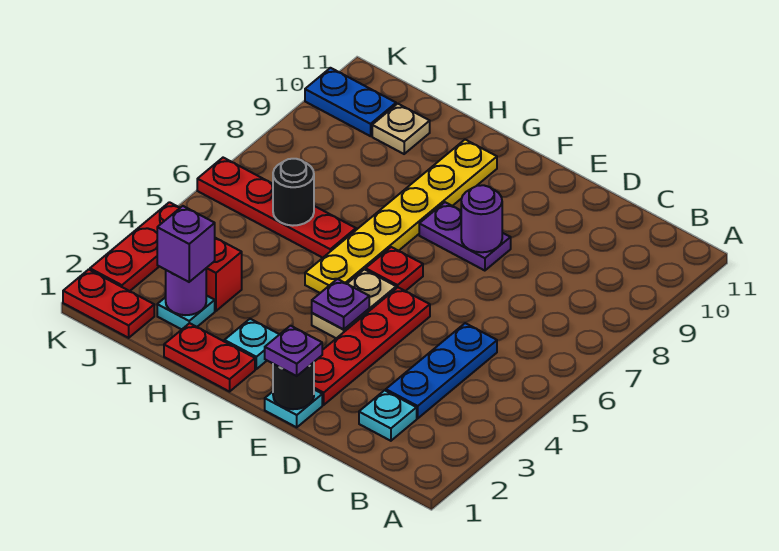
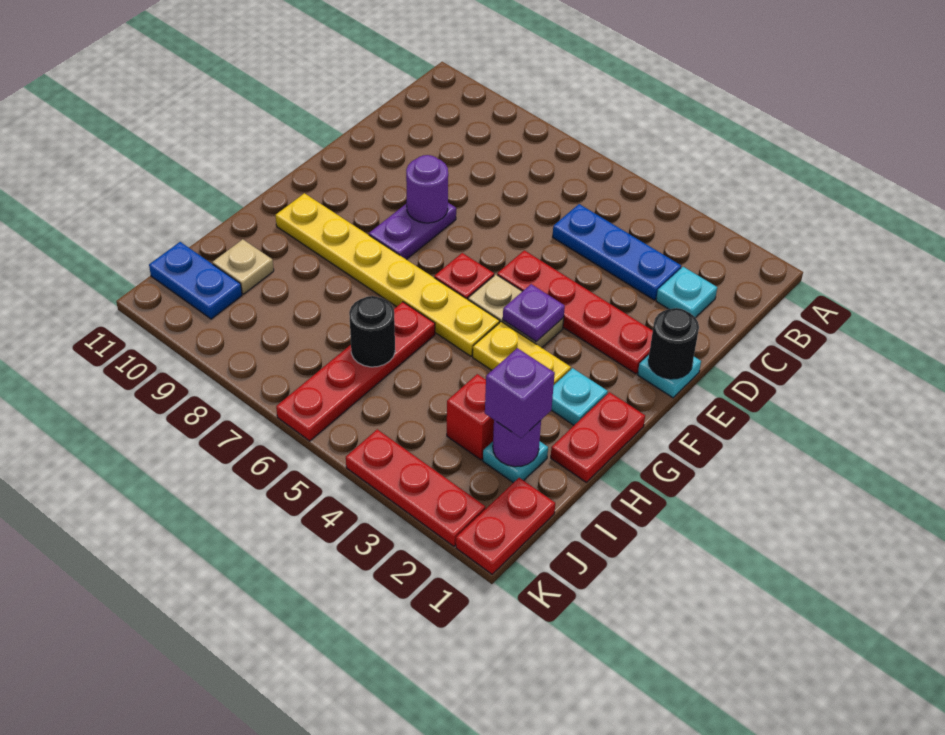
purple 1x1 plate [265,326,322,376] -> none
none -> yellow 1x2 plate [473,322,571,385]
blue 1x2 plate [305,68,396,136] -> blue 1x2 plate turned to [149,242,242,319]

